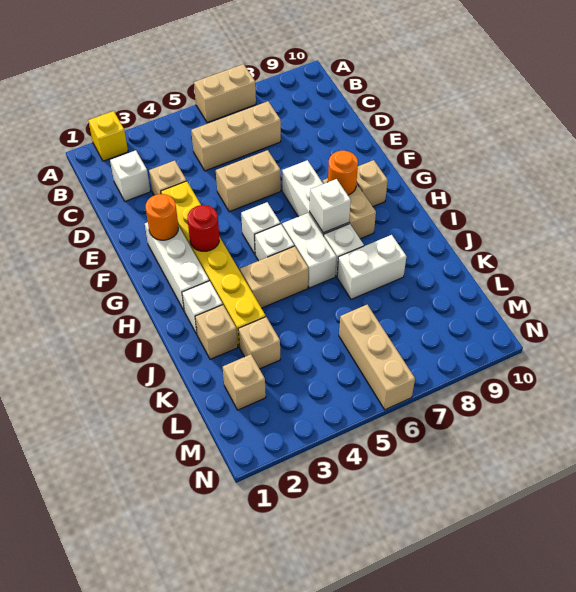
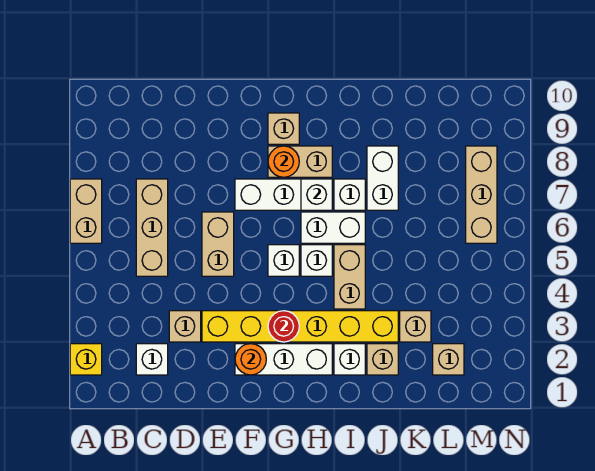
tan 1x3 brick [339,305,415,410] -> tan 1x3 brick turned to [466,146,497,243]

